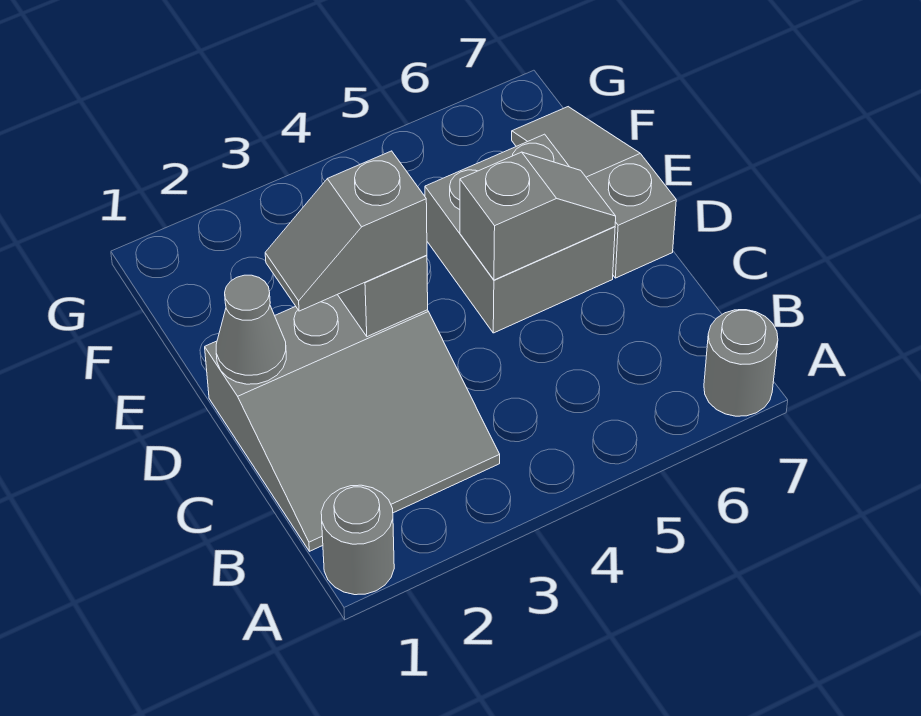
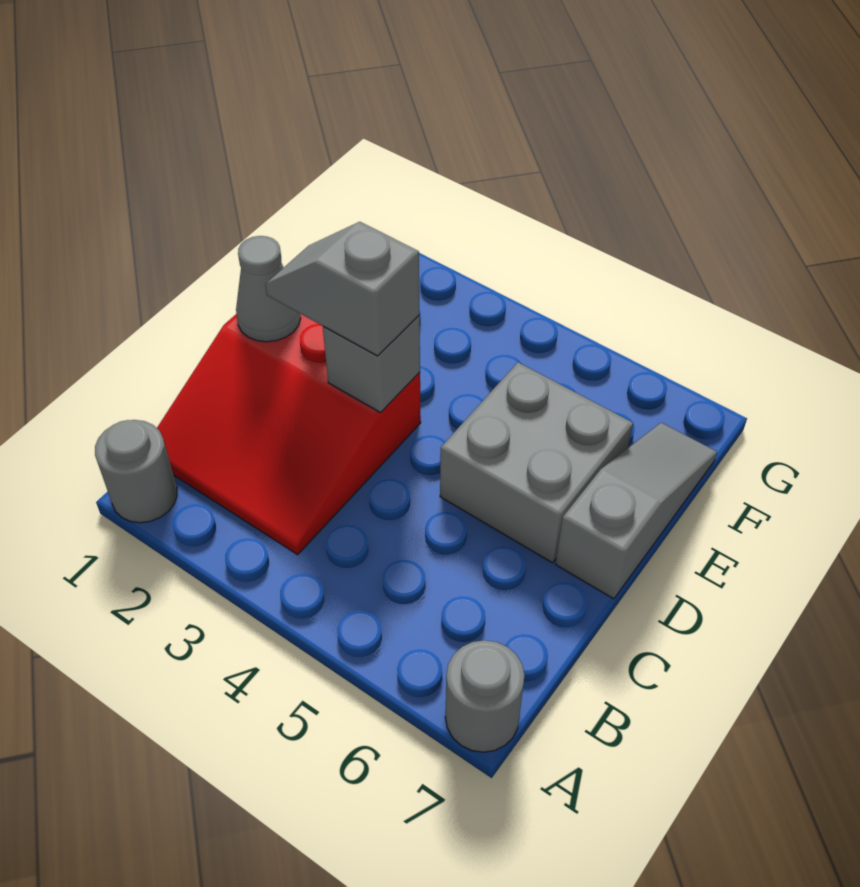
grey 3x3 slope [205,295,500,551] -> red 3x3 slope [157,314,421,555]
grey 1x2 slope [460,152,616,280] -> none

